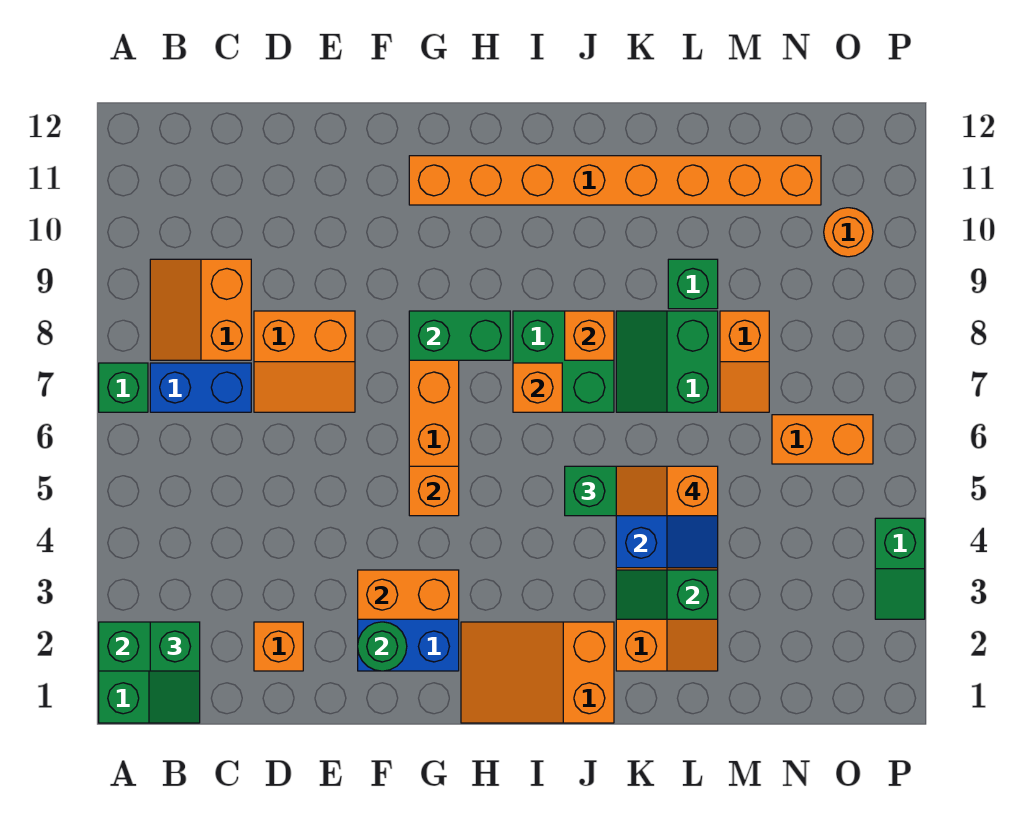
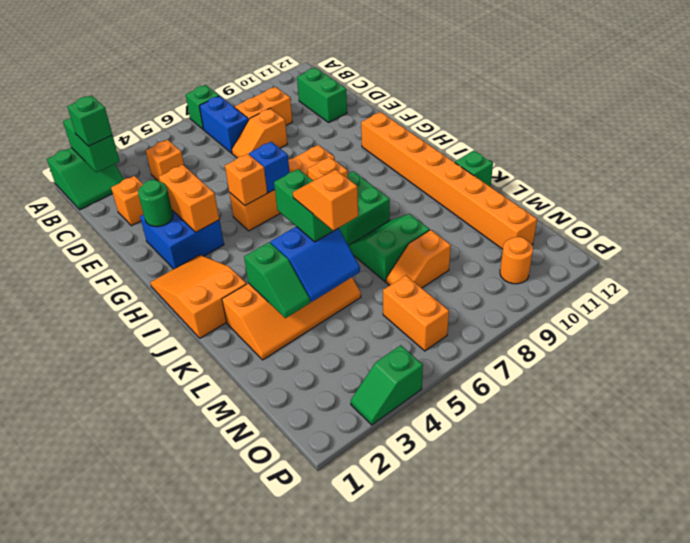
orange 2x2 slope [254,311,355,412] -> orange 1x2 slope [232,108,287,158]
none -> blue 1x1 brick [249,142,290,193]
green 1x2 brick [409,311,510,360] -> green 1x2 brick moved to [297,68,347,122]
orange 1x1 brick [565,311,614,360] -> orange 1x1 brick moved to [146,140,184,182]
green 1x2 slope [616,570,718,619] -> green 1x2 slope turned to [244,242,310,318]
green 1x1 brick [668,259,718,309] -> green 1x1 brick moved to [455,151,493,187]

